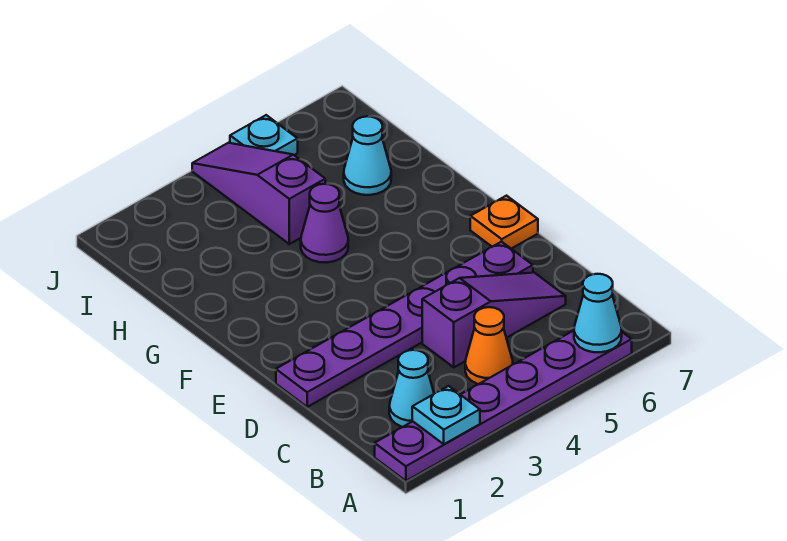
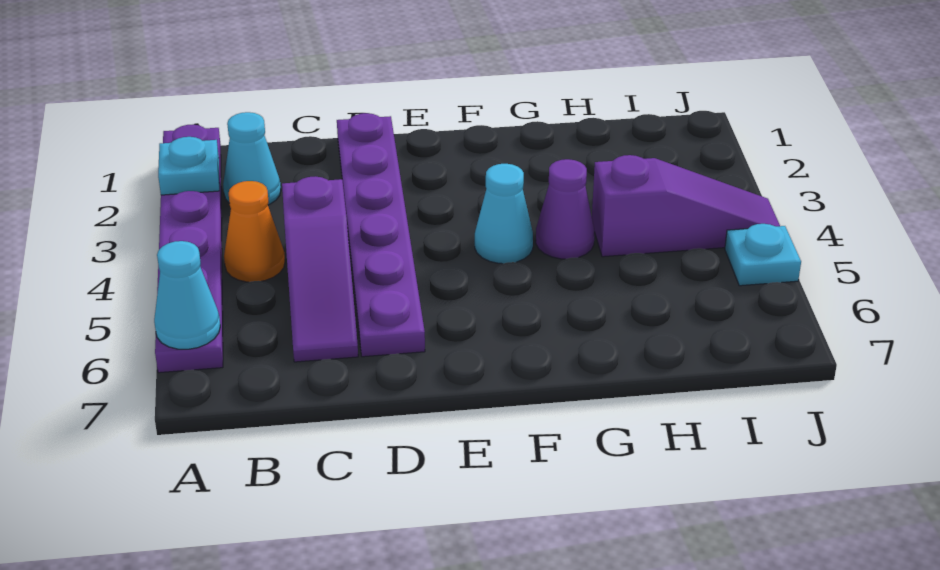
orange 1x1 plate [470,196,538,249] -> none
cyan 1x1 cone [344,116,391,195] -> cyan 1x1 cone moved to [475,164,533,264]

